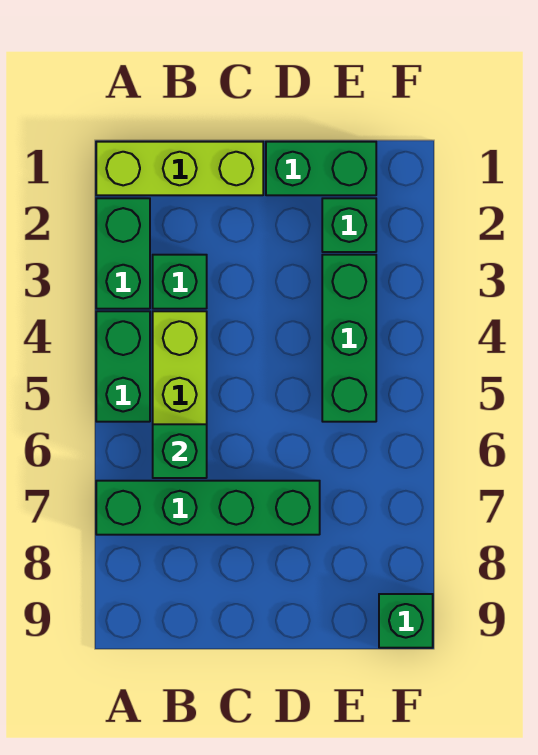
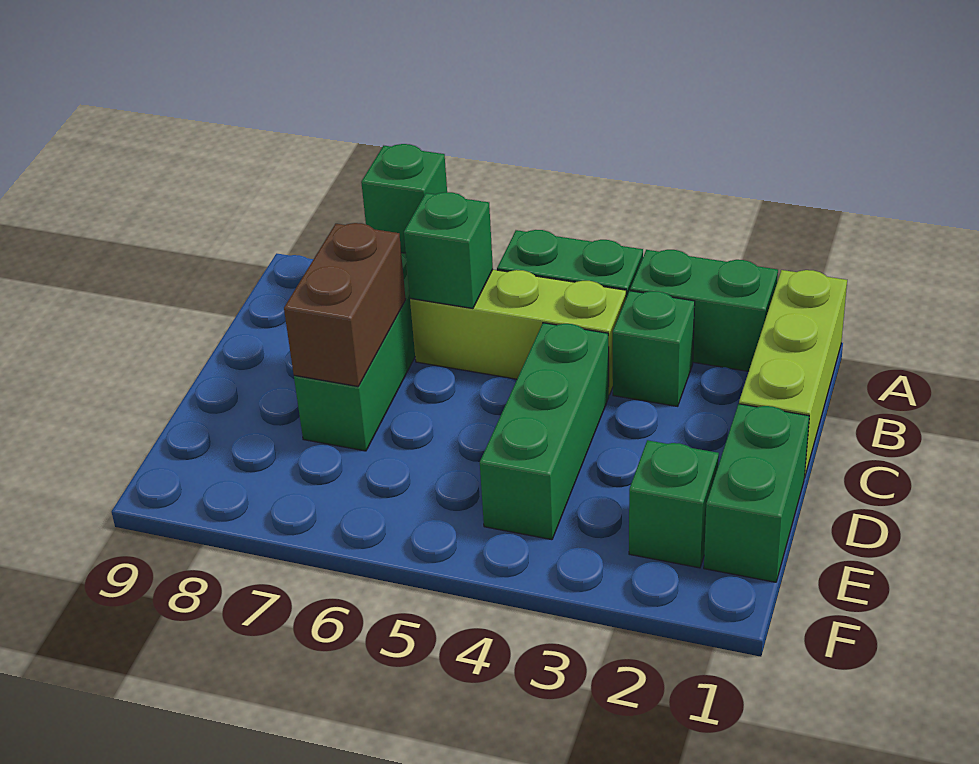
none -> brown 1x2 brick [284,223,406,386]
green 1x3 brick [322,255,376,422] -> green 1x3 brick turned to [480,323,609,540]
green 1x1 brick [379,594,433,648] -> green 1x1 brick moved to [361,144,447,253]

